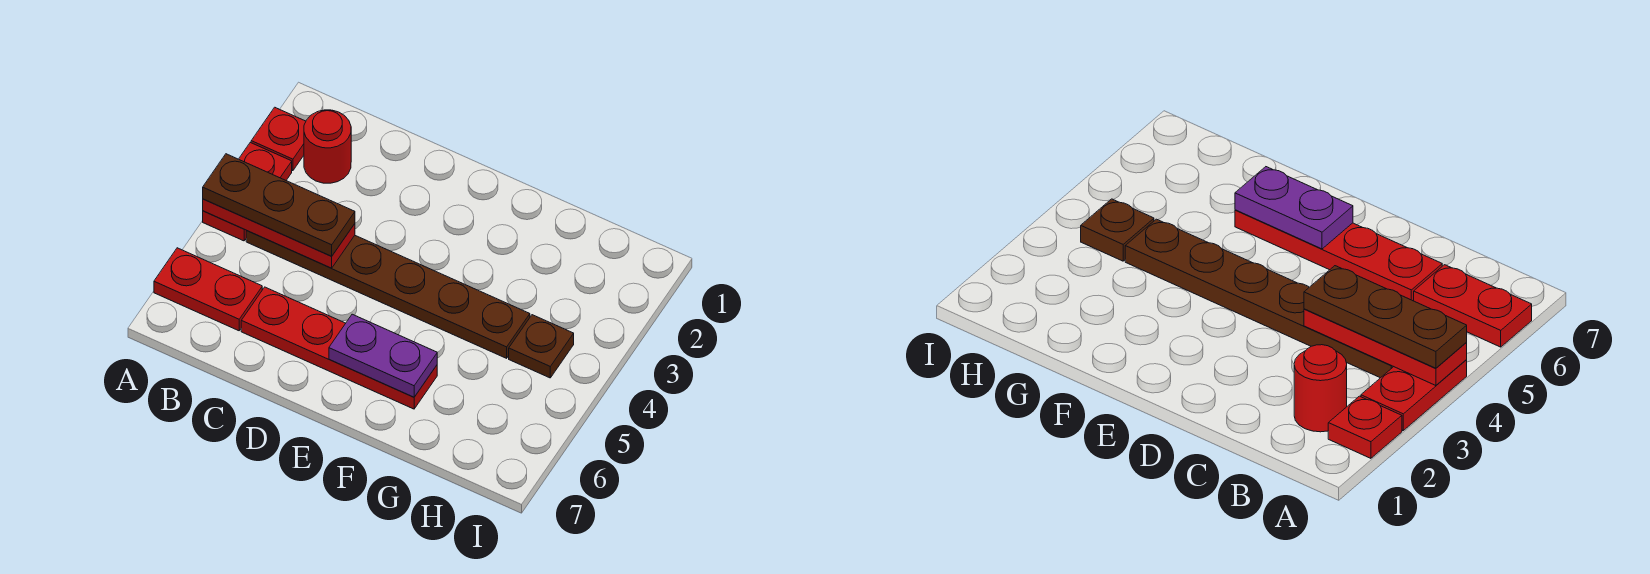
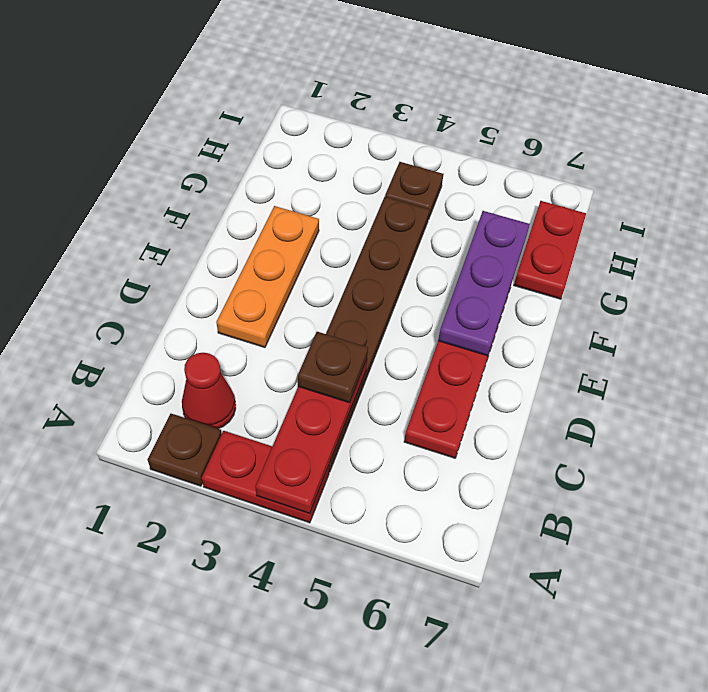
red 1x1 plate [251,107,306,171] -> brown 1x1 plate [148,414,222,486]
brown 1x3 plate [203,154,355,256] -> brown 1x1 plate [298,332,368,403]
red 1x2 plate [154,248,262,331] -> red 1x2 plate moved to [514,201,586,299]
red 1x1 round brick [304,110,351,183] -> red 1x1 cone [182,353,236,429]
none -> orange 1x3 plate [216,206,319,347]
purple 1x2 plate [329,314,437,397] -> purple 1x3 plate [438,211,530,356]

